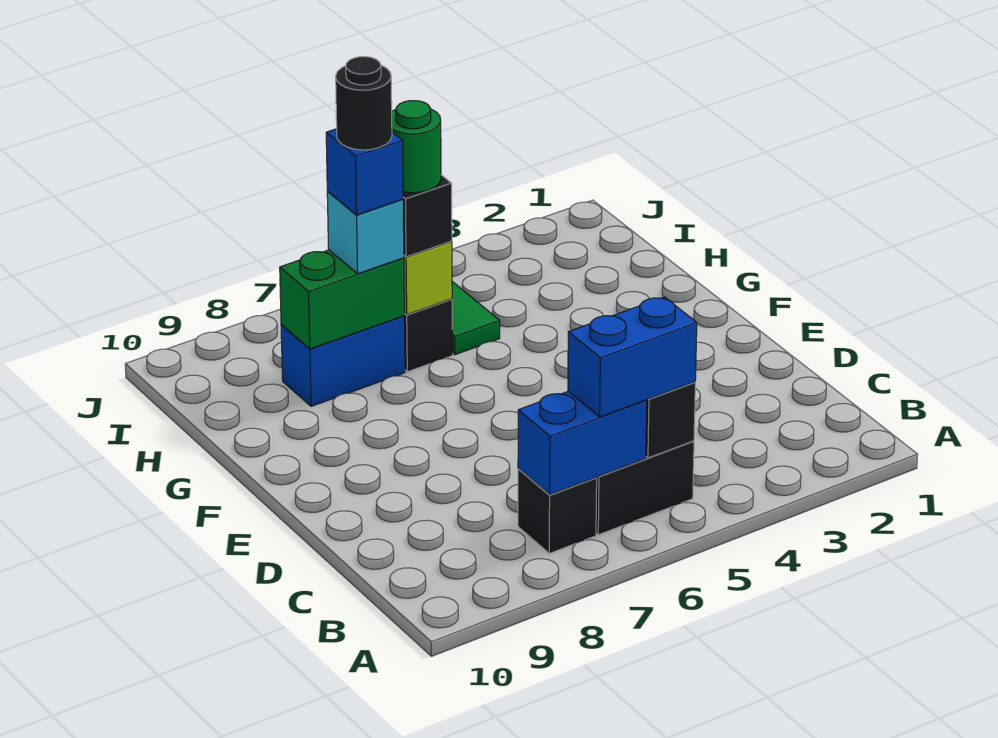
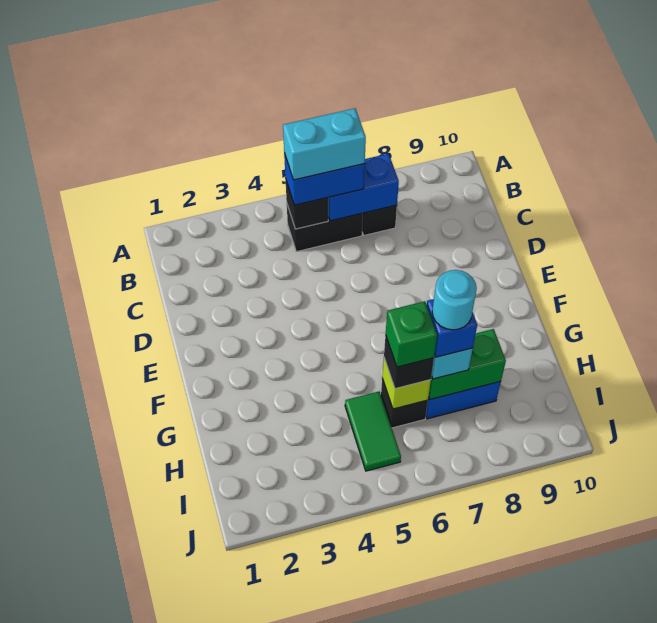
none -> cyan 1x2 brick [283,108,366,180]
green 1x1 round brick [392,101,441,193] -> green 1x1 brick [386,301,437,367]
black 1x1 round brick [336,57,392,150] -> cyan 1x1 round brick [432,270,477,330]

